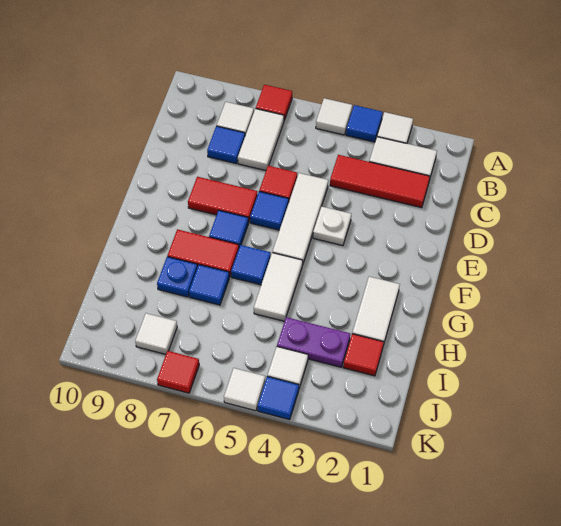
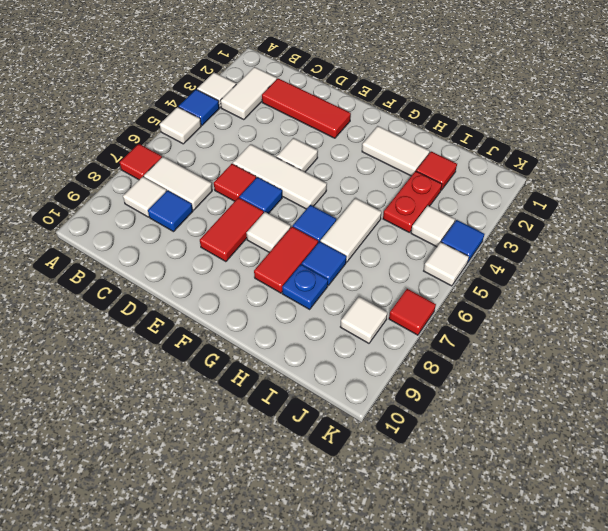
red 1x3 tile [330,155,430,208] -> red 1x3 tile turned to [262,78,351,138]
white 1x1 plate [313,206,351,246] -> white 1x1 tile [276,138,318,172]
blue 1x1 tile [209,210,248,247] -> white 1x1 tile [247,212,291,252]
white 1x2 tile [254,253,303,321] -> white 1x2 tile turned to [320,198,382,262]
purple 1x2 plate [277,317,350,367] -> red 1x2 plate [383,171,442,233]

